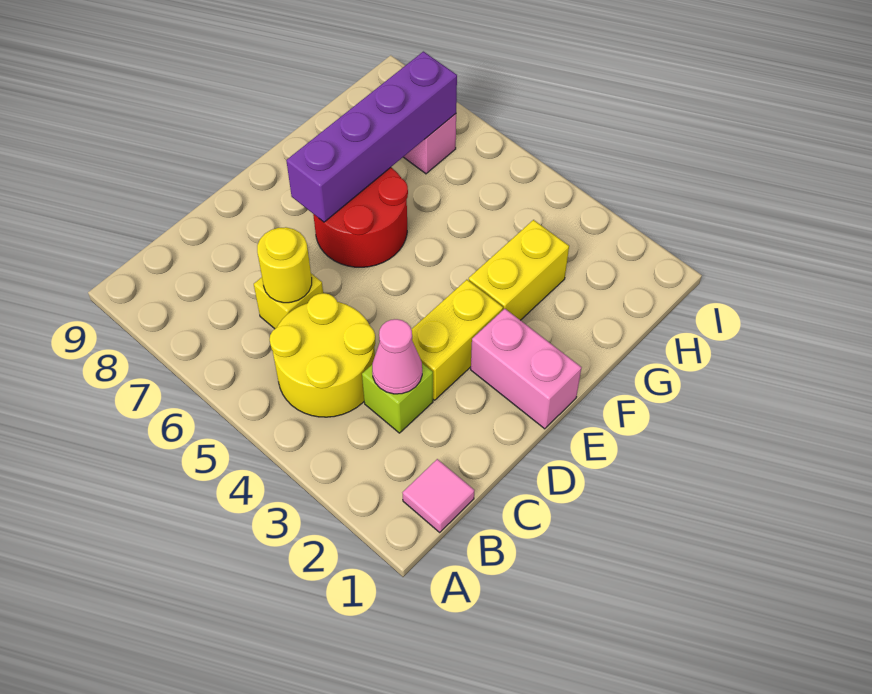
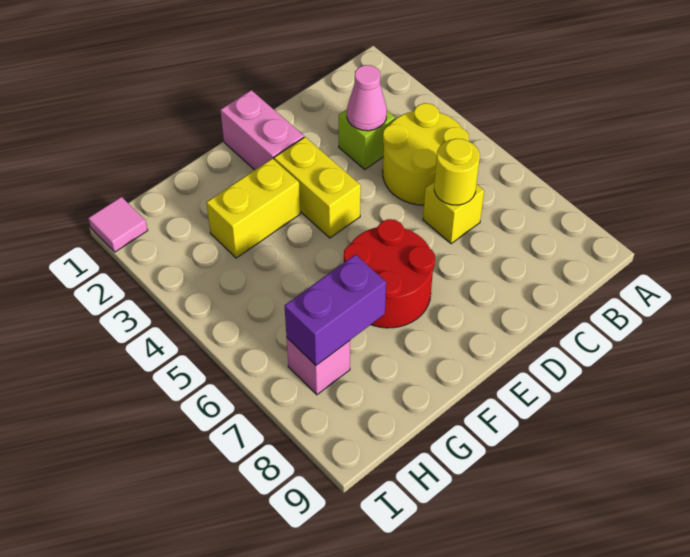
pink 1x1 tile [403,459,474,532] -> pink 1x1 tile moved to [88,197,148,252]
yellow 1x2 brick [411,280,503,400] -> yellow 1x2 brick turned to [274,137,361,238]
purple 1x4 brick [286,52,457,222] -> purple 1x2 brick [285,255,386,365]

